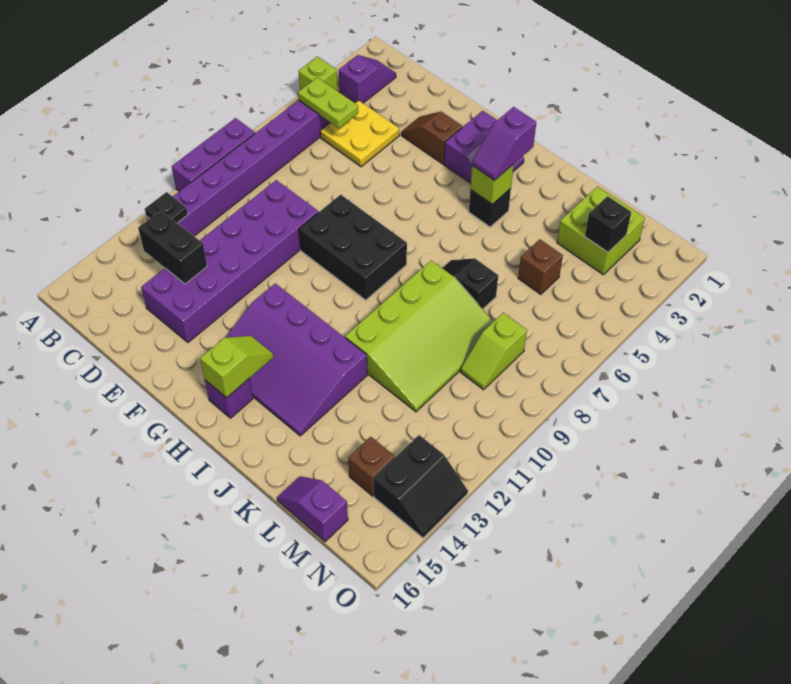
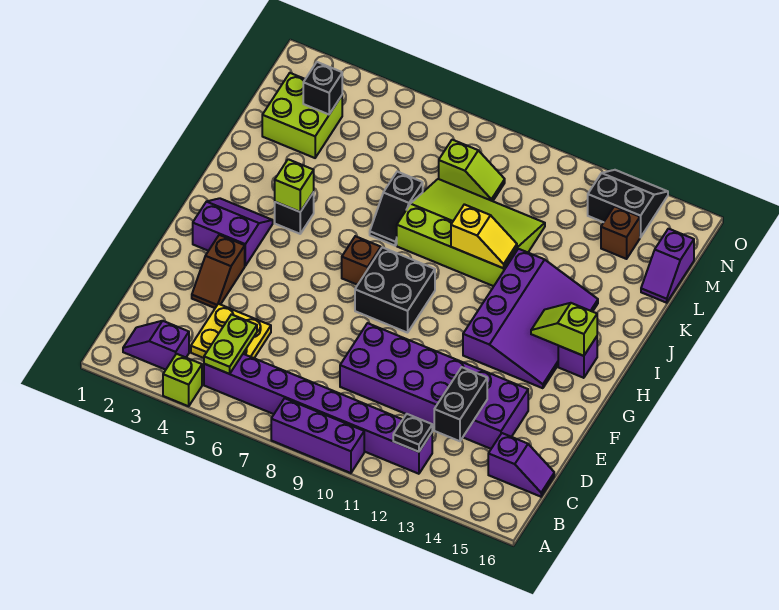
black 2x3 brick [299,195,407,300] -> black 2x2 brick [355,247,435,333]
purple 1x2 slope [472,107,536,181] -> purple 1x2 slope moved to [488,433,554,497]
none -> yellow 1x2 slope [451,204,517,268]
brown 1x1 brick [518,239,563,294] -> brown 1x1 brick moved to [342,236,381,285]

